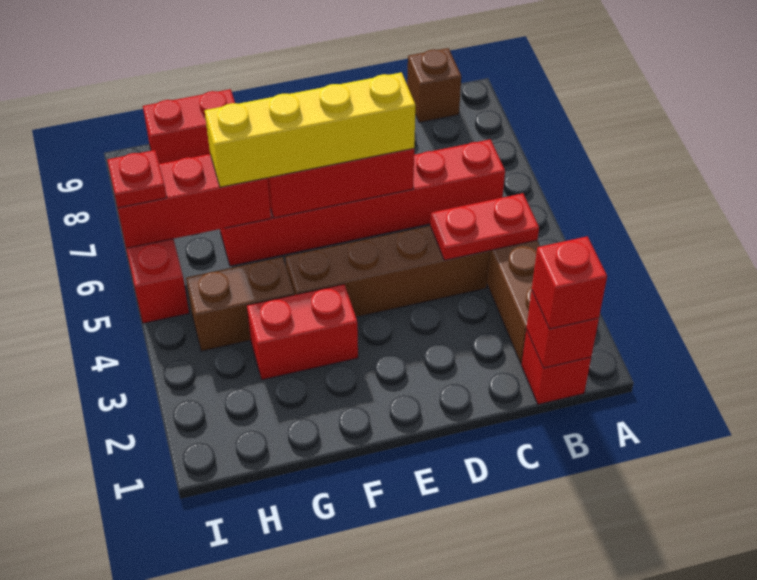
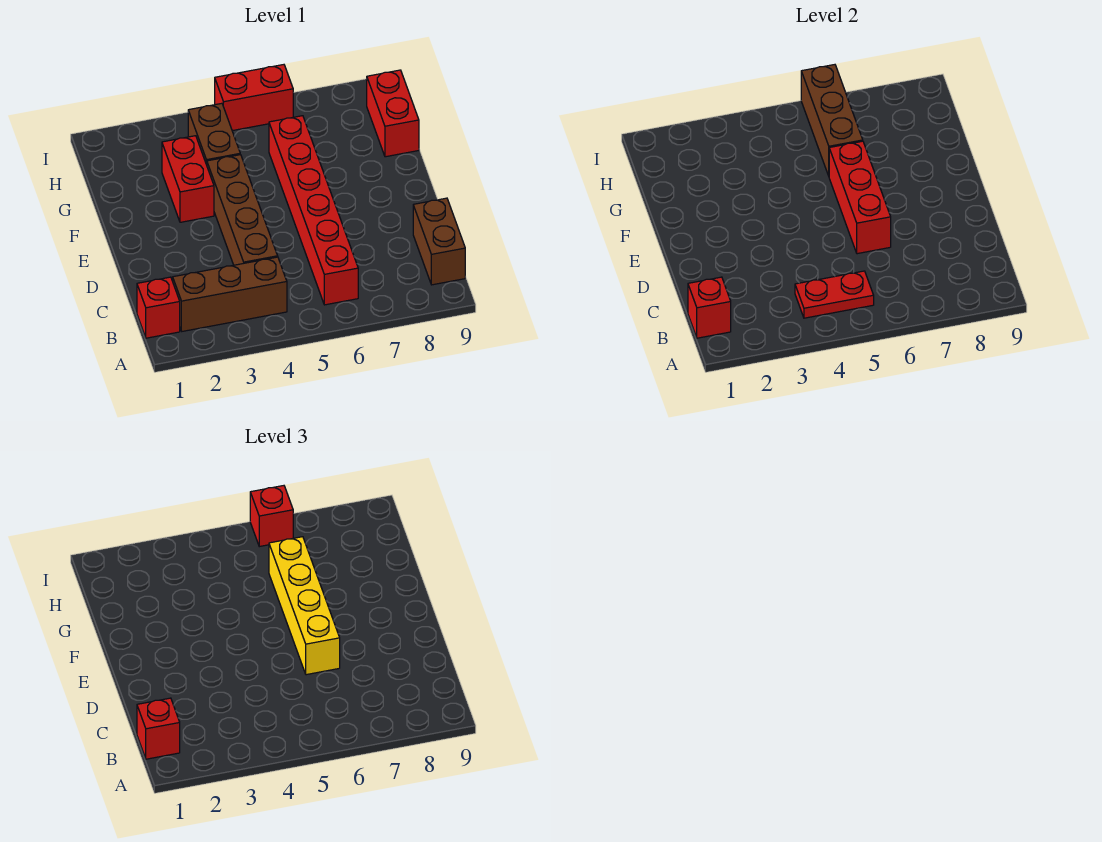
red 1x2 plate [430,193,539,260] -> red 1x2 plate turned to [795,271,874,318]
brown 1x1 brick [407,48,461,122] -> brown 1x2 brick [413,198,465,285]
red 1x3 brick [116,154,271,248] -> brown 1x3 brick [801,65,863,176]
red 1x1 plate [107,150,167,208] -> red 1x1 brick [250,486,293,547]

